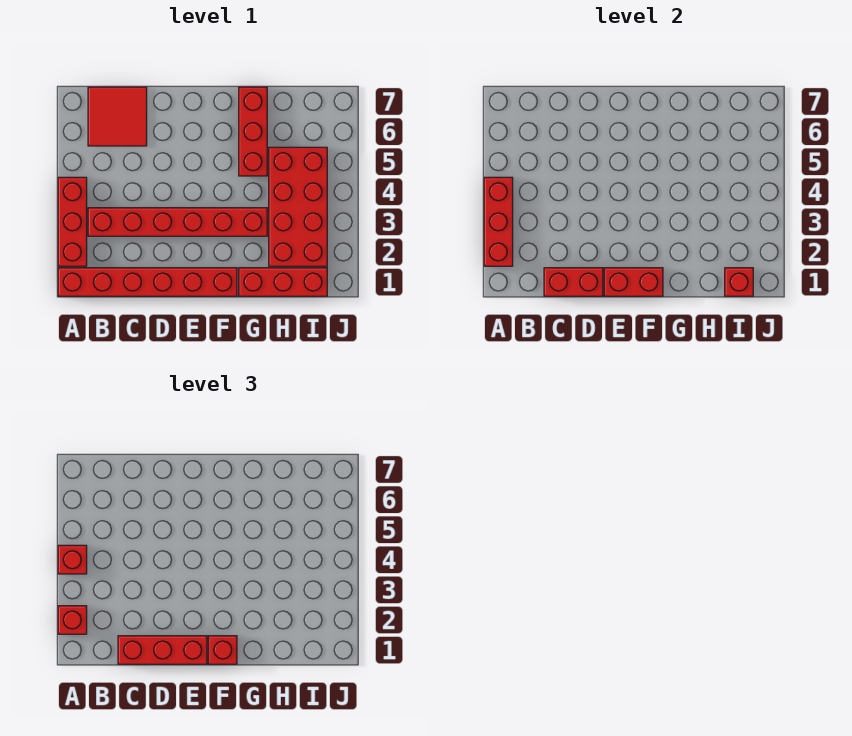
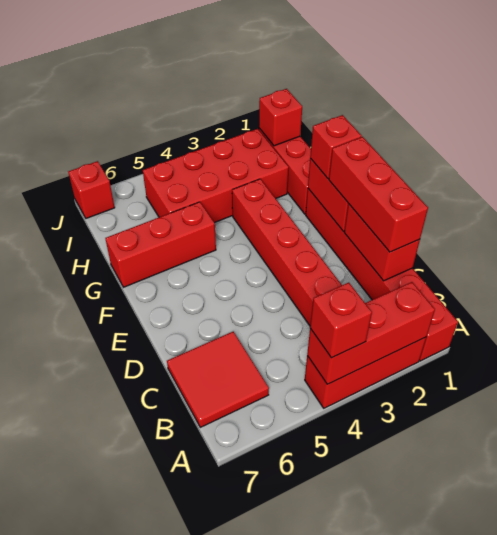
red 1x1 brick [58,606,87,634] -> red 1x1 brick moved to [68,161,115,218]

